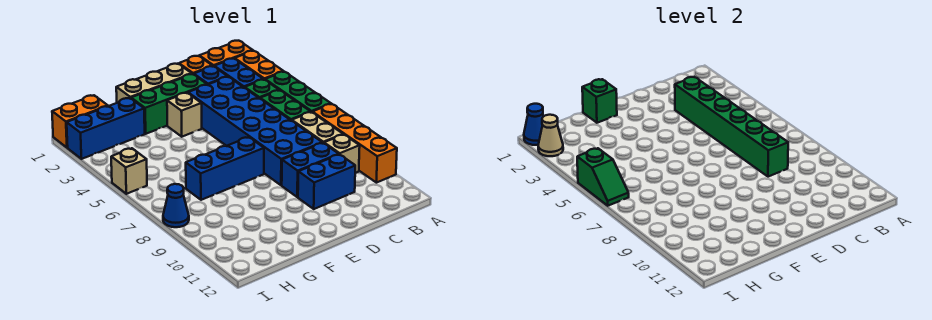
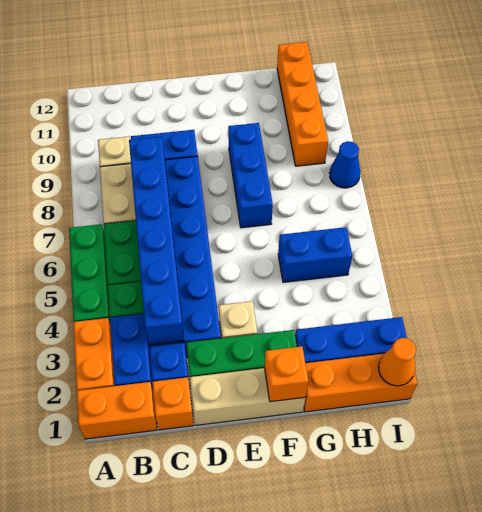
orange 1x4 brick [312,104,397,183] -> orange 1x4 brick moved to [277,42,328,166]
green 1x6 brick [675,77,788,177] -> blue 1x6 brick [129,137,184,345]
blue 1x2 brick [298,154,355,209] -> blue 1x2 brick moved to [278,227,352,282]
blue 1x3 brick [186,137,264,200] -> blue 1x3 brick turned to [228,123,273,228]
green 1x1 brick [582,79,617,123] -> orange 1x1 brick [265,346,308,402]
orange 1x2 brick [52,95,108,148] -> orange 1x3 brick [304,354,417,412]
blue 1x1 cone [524,104,544,145] -> orange 1x1 cone [378,338,416,386]
tan 1x1 cone [538,115,563,156] -> none
tan 1x1 brick [111,148,147,194] -> none
green 1x2 slope [577,148,629,206] -> none

